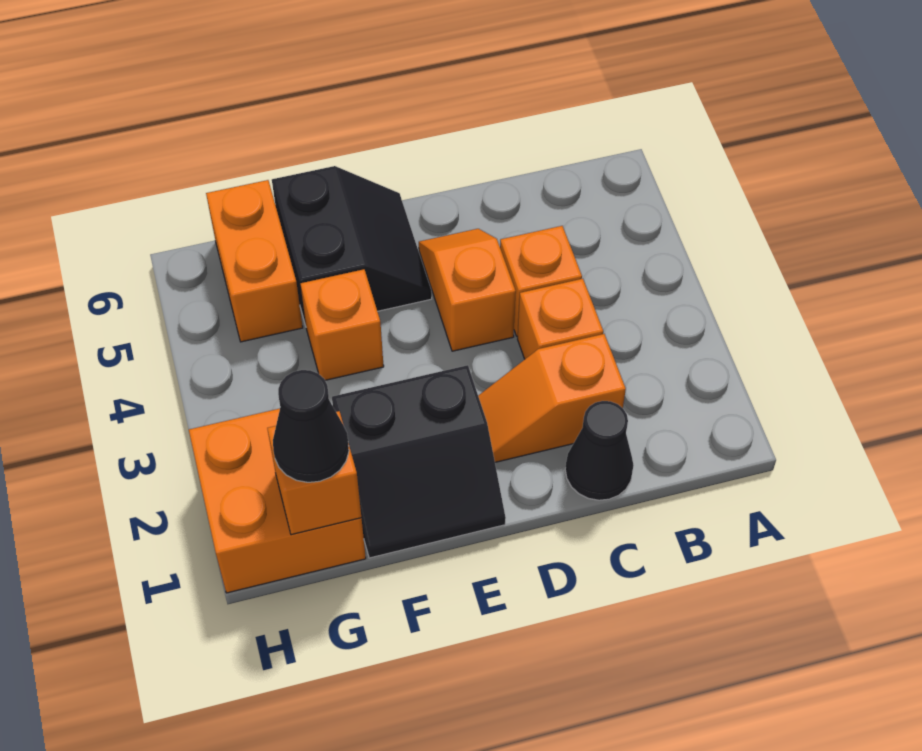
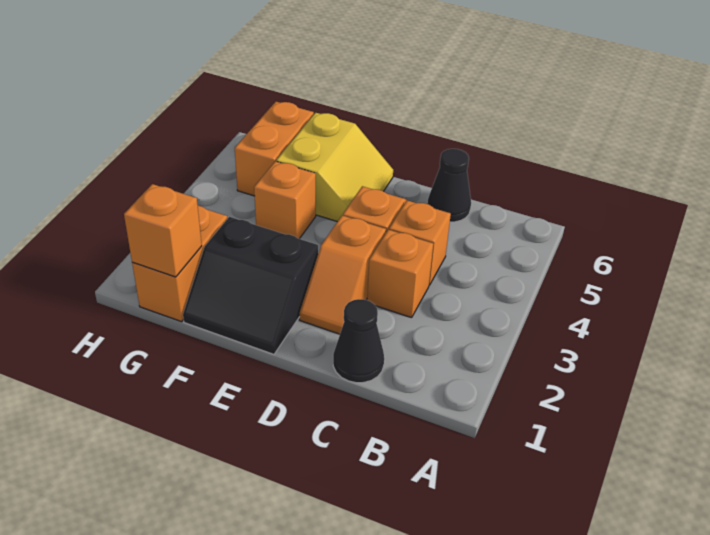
orange 1x2 slope [478,334,626,462] -> orange 1x2 slope turned to [300,215,386,334]
black 2x2 slope [272,166,432,326] -> yellow 2x2 slope [276,113,393,222]
orange 2x2 brick [189,409,366,593] -> orange 1x2 brick [132,206,227,322]
black 1x1 cone [273,370,349,482] -> black 1x1 cone moved to [427,149,471,222]

